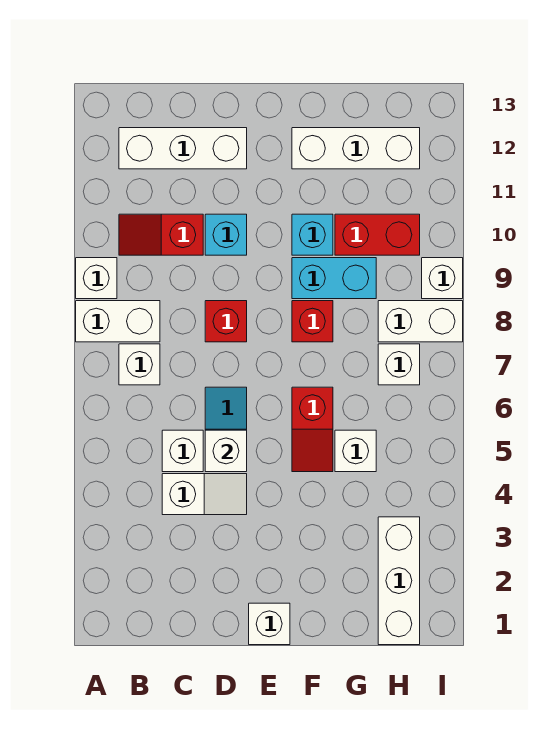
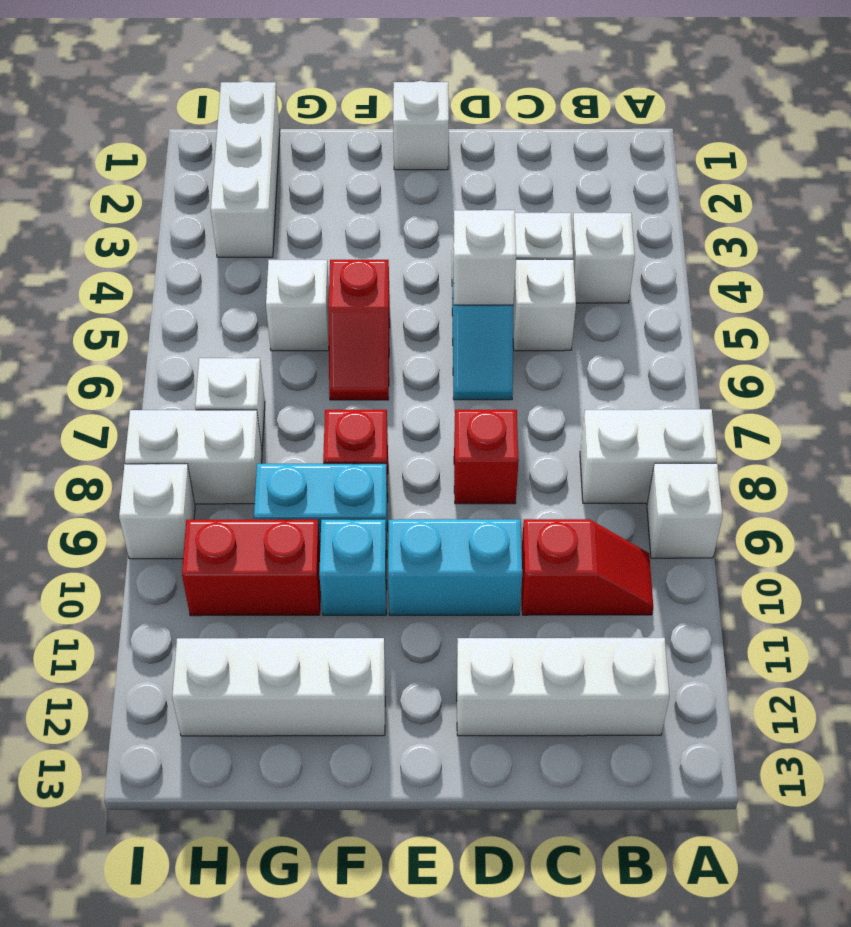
white 1x1 brick [119,344,160,385] -> white 1x1 brick moved to [572,212,635,303]
cyan 1x1 brick [205,214,247,255] -> cyan 1x2 brick [388,519,522,615]
red 1x2 slope [292,387,333,472] -> red 1x2 slope turned to [328,260,390,400]

